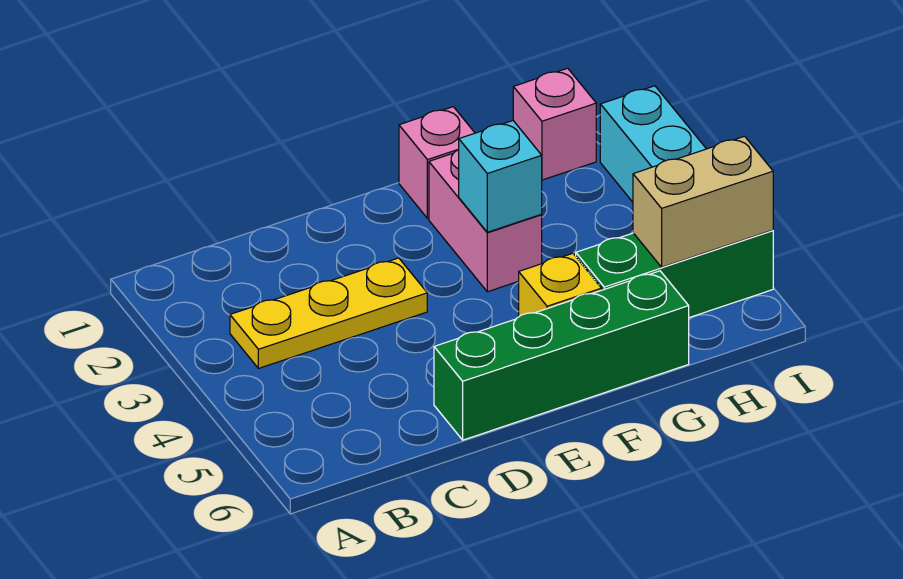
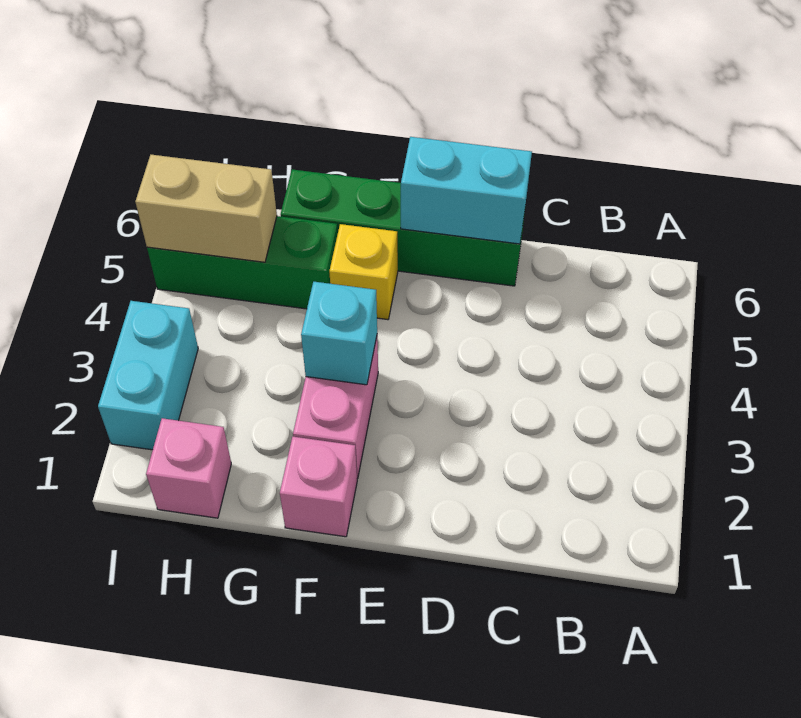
yellow 1x3 plate [230,258,427,369] -> none
none -> cyan 1x2 brick [401,137,532,244]

